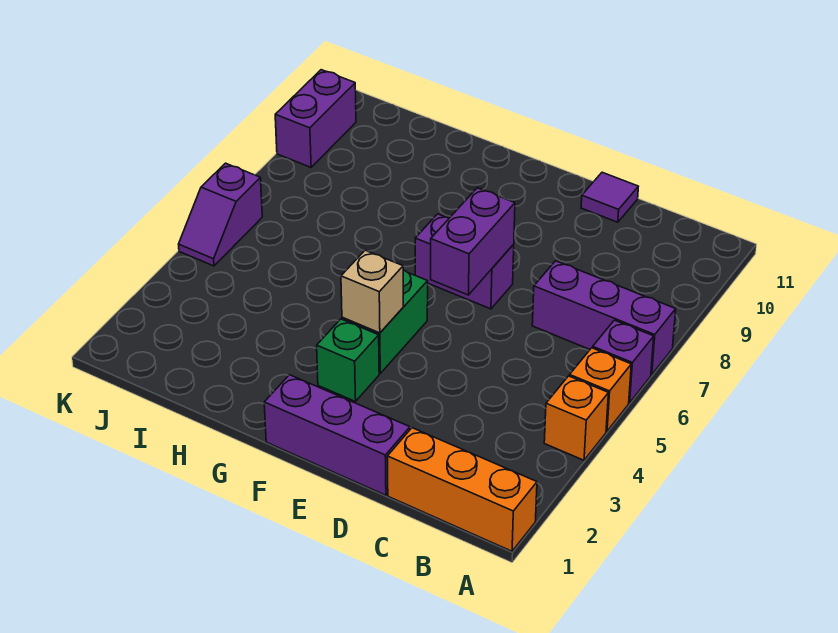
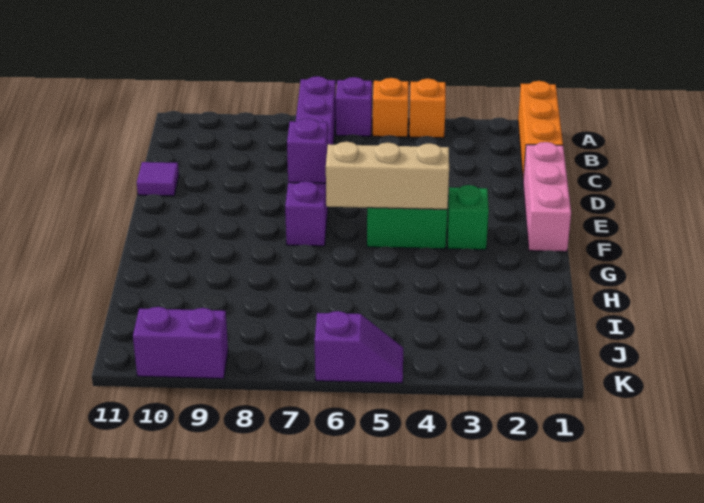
purple 1x3 brick [264,375,410,495] -> pink 1x3 brick [523,142,571,252]
purple 1x2 brick [431,188,515,295] -> purple 1x1 brick [287,118,328,183]
tan 1x1 brick [341,250,403,333] -> tan 1x3 brick [326,142,449,209]

